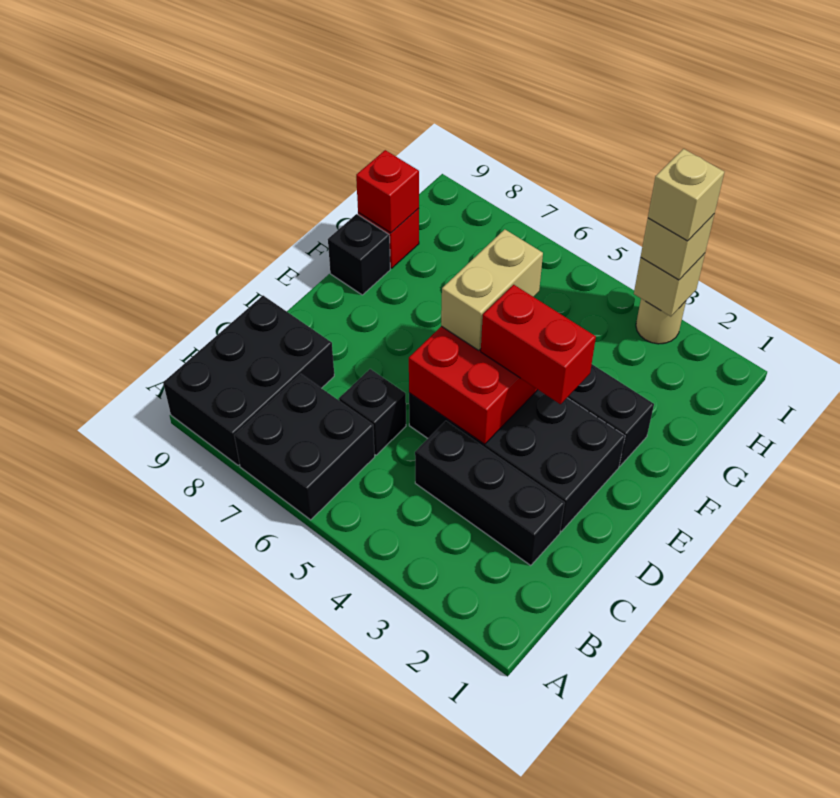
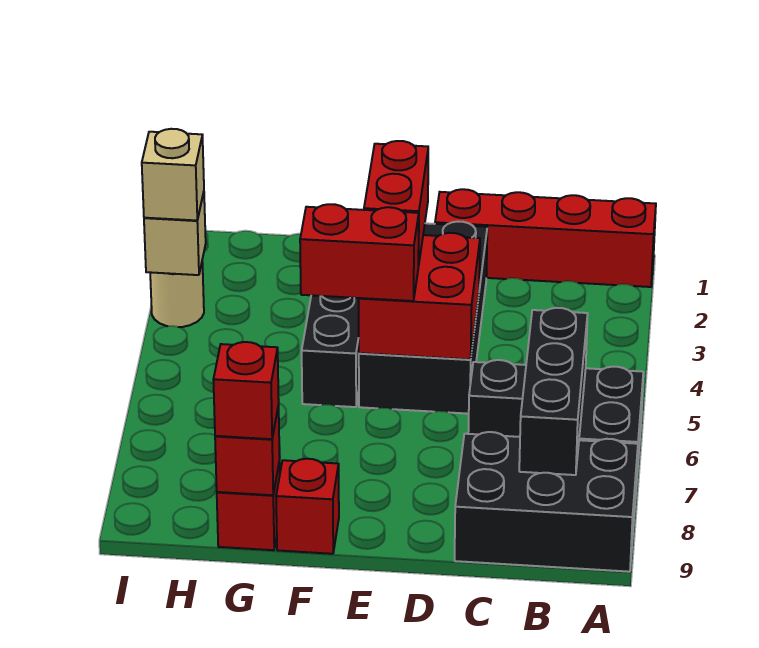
none -> red 1x4 brick [435,189,656,287]
black 1x3 brick [415,421,565,566] -> black 1x3 brick moved to [519,308,588,475]
tan 1x2 brick [441,229,543,350] -> red 1x2 brick [300,204,419,301]
black 1x1 brick [328,214,390,295] -> red 1x1 brick [276,459,339,554]
none -> red 1x1 brick [213,342,279,439]
tan 1x1 brick [648,149,724,241] -> none

